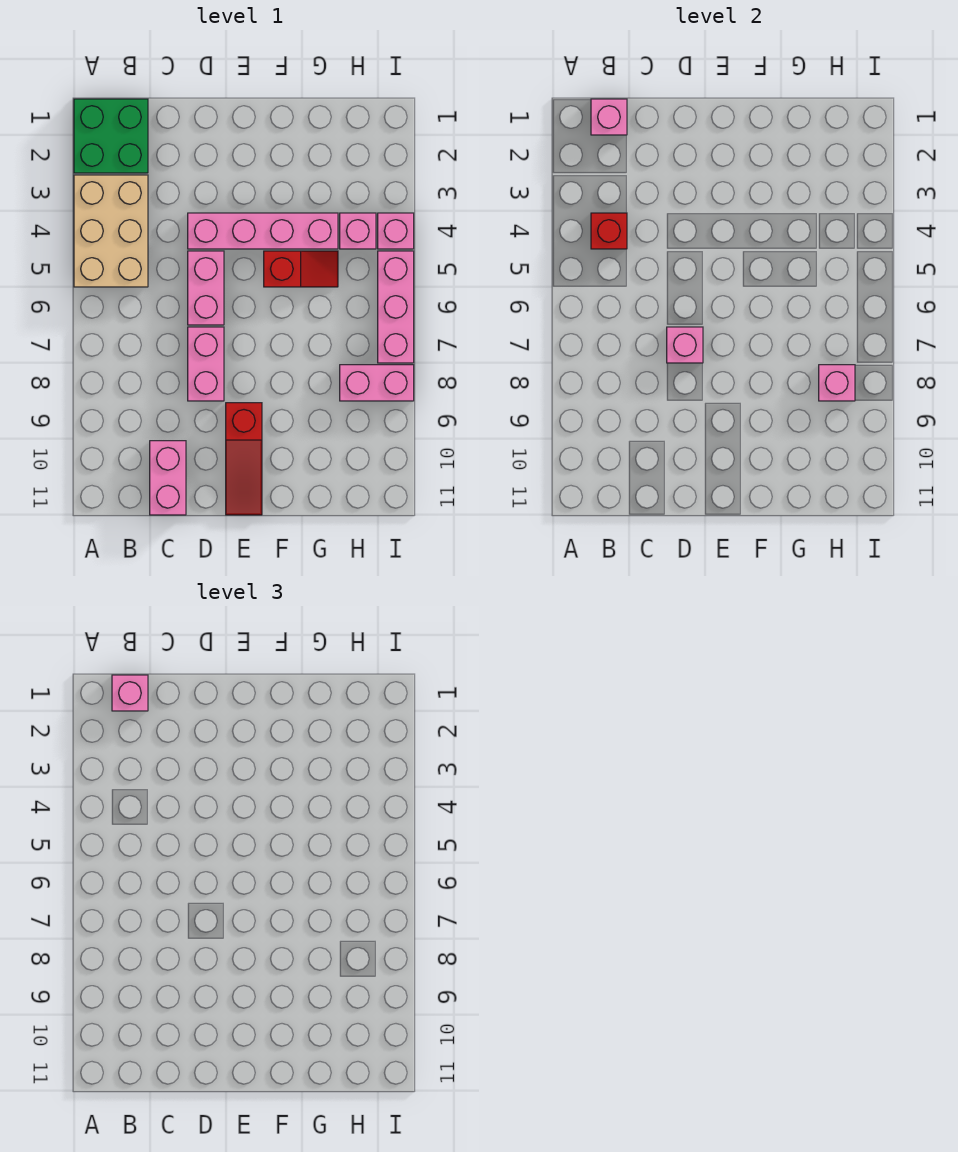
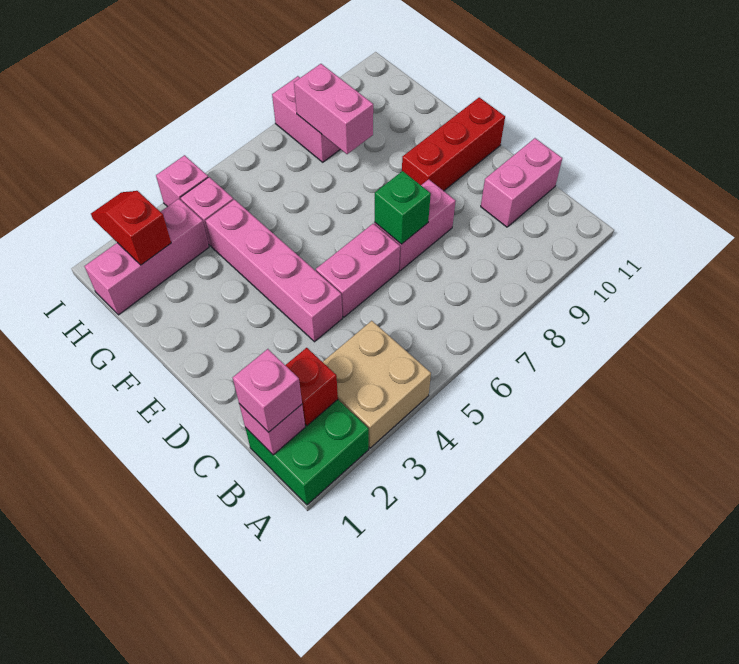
tan 2x3 brick [74,175,148,287] -> tan 2x2 brick [323,321,431,448]
red 1x1 brick [591,213,627,249] -> red 1x1 brick moved to [285,348,338,426]
pink 1x1 brick [667,327,703,363] -> green 1x1 brick [374,171,431,244]
red 1x3 slope [226,403,262,515] -> red 1x3 brick [402,97,505,191]
red 1x2 slope [264,251,338,287] -> red 1x2 slope moved to [91,191,171,265]
pink 1x1 brick [819,365,855,401] -> pink 1x2 brick [294,64,373,154]
pink 1x3 brick [378,251,414,363] -> pink 1x3 brick moved to [85,199,209,315]

